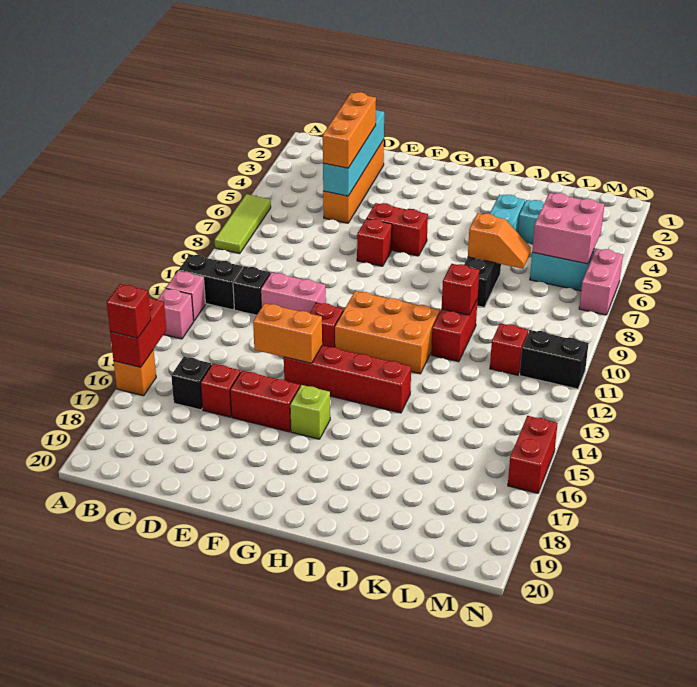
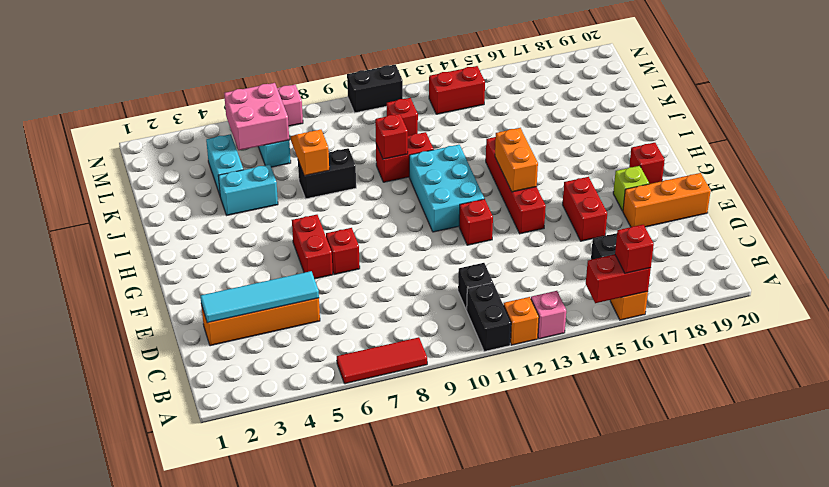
lime 1x3 tile [215,194,271,254] -> red 1x3 tile [337,337,427,384]
pink 1x1 brick [166,271,205,321] -> orange 1x1 brick [504,297,539,345]
cyan 1x4 brick [323,110,384,196] -> cyan 1x4 tile [200,271,319,323]
orange 1x3 brick [323,92,376,168] -> orange 1x3 brick moved to [623,173,711,227]
pink 1x2 brick [261,272,326,313] -> none
red 1x1 brick [201,364,241,417] -> red 1x1 brick moved to [629,143,665,184]
orange 1x2 brick [253,303,322,363] -> orange 1x2 brick moved to [495,128,538,192]
orange 2x3 brick [335,291,440,374] -> cyan 2x3 brick [409,145,484,232]
lime 1x1 brick [290,385,330,439] -> lime 1x1 brick moved to [613,166,649,211]
black 1x2 brick [520,330,589,389] -> black 1x2 brick turned to [347,65,403,113]
red 1x2 brick [508,416,558,493] -> red 1x2 brick moved to [429,66,485,114]

